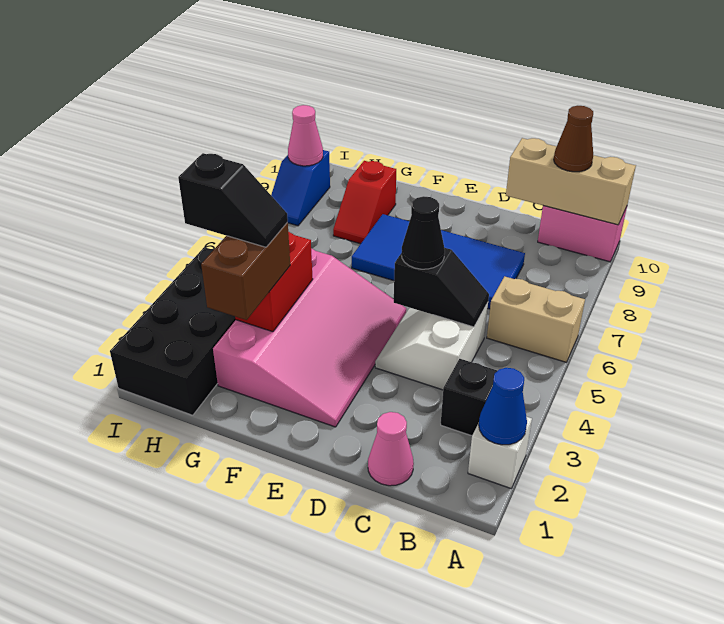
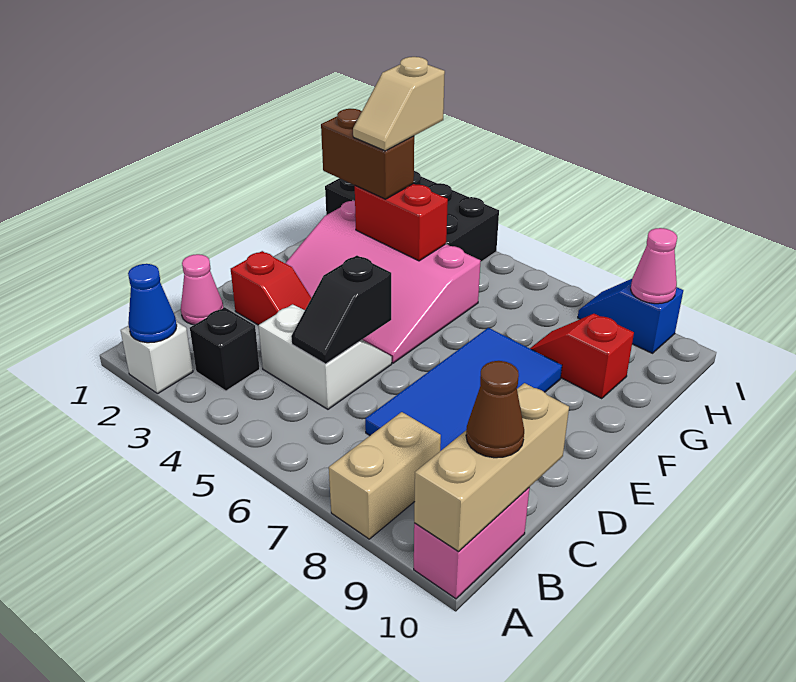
tan 1x2 brick [487,276,585,362] -> tan 1x2 brick moved to [329,412,441,539]
none -> red 1x2 slope [231,251,311,325]
black 1x1 cone [402,196,445,269] -> none
black 1x2 slope [178,153,288,247] -> tan 1x2 slope [353,57,445,151]

